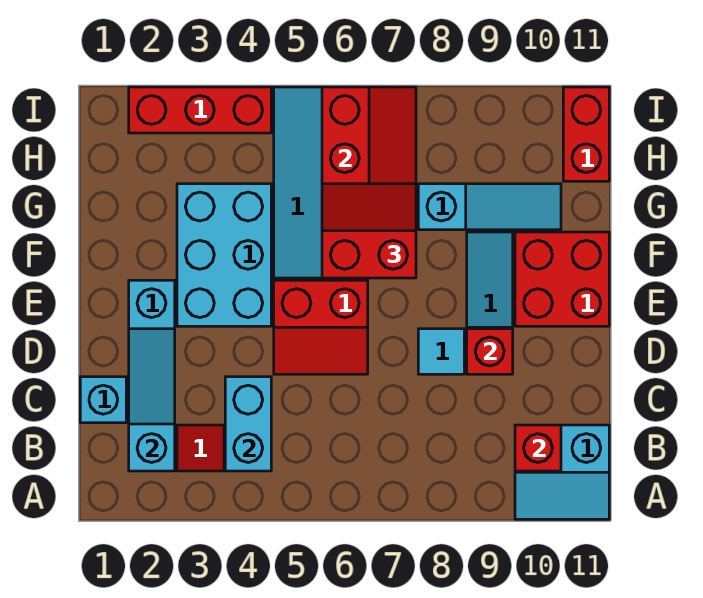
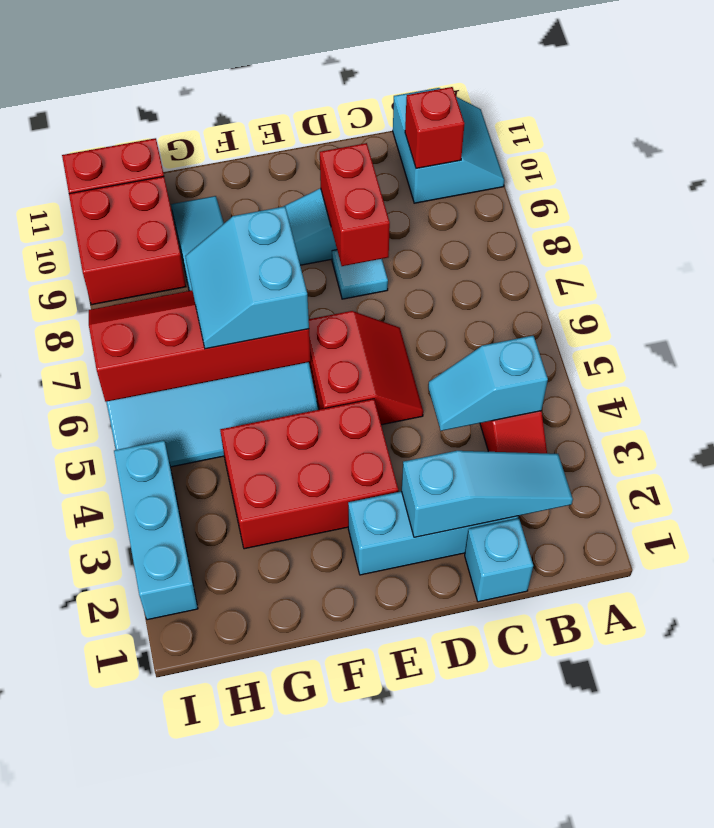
cyan 1x3 slope [129,329,175,471] -> cyan 1x3 slope turned to [402,451,573,537]
cyan 1x2 brick [225,377,271,471] -> cyan 1x2 slope [428,336,548,431]
red 1x1 brick [467,329,513,374] -> red 1x2 brick [320,143,390,266]
cyan 2x3 brick [177,184,271,326] -> red 2x3 brick [220,399,398,549]
red 2x2 brick [515,232,609,326] -> red 2x2 brick moved to [69,176,186,305]
red 2x2 slope [322,184,416,278] -> cyan 2x2 slope [185,206,309,349]
red 1x3 brick [129,87,271,133] -> cyan 1x3 brick [114,441,198,620]

